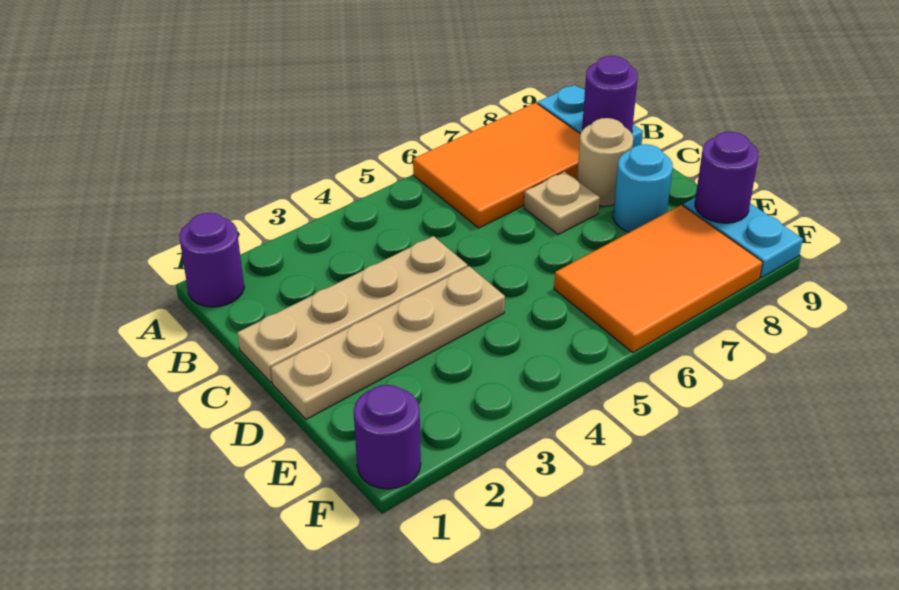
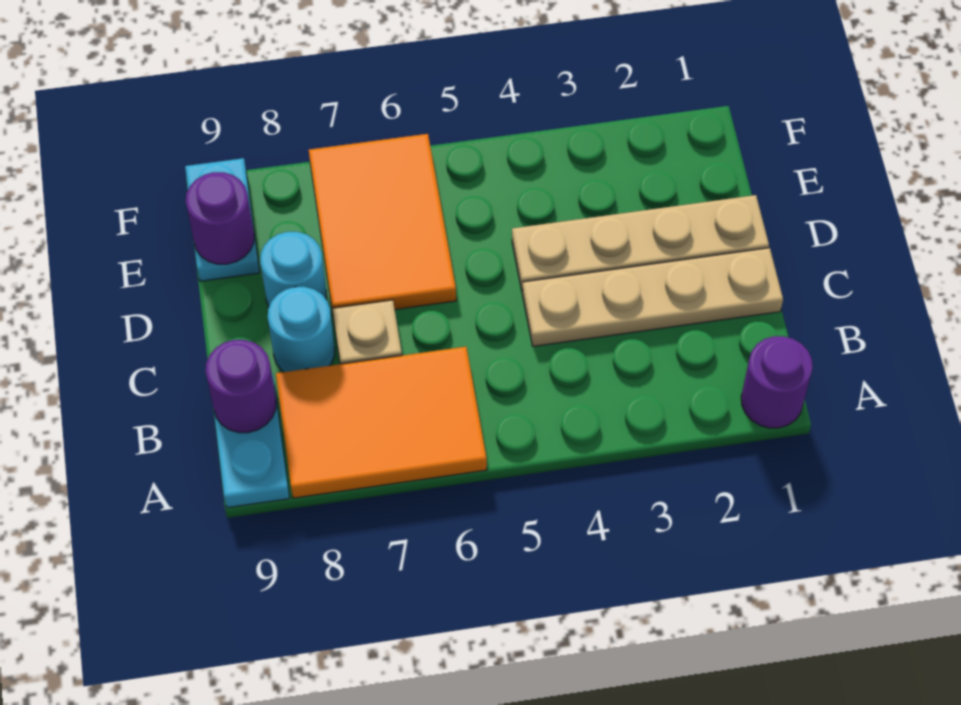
tan 1x1 round brick [577,118,633,206] -> cyan 1x1 round brick [268,287,335,372]
orange 2x3 tile [554,205,763,352] -> orange 2x3 tile turned to [309,134,456,312]
purple 1x1 round brick [354,385,421,489] -> none

